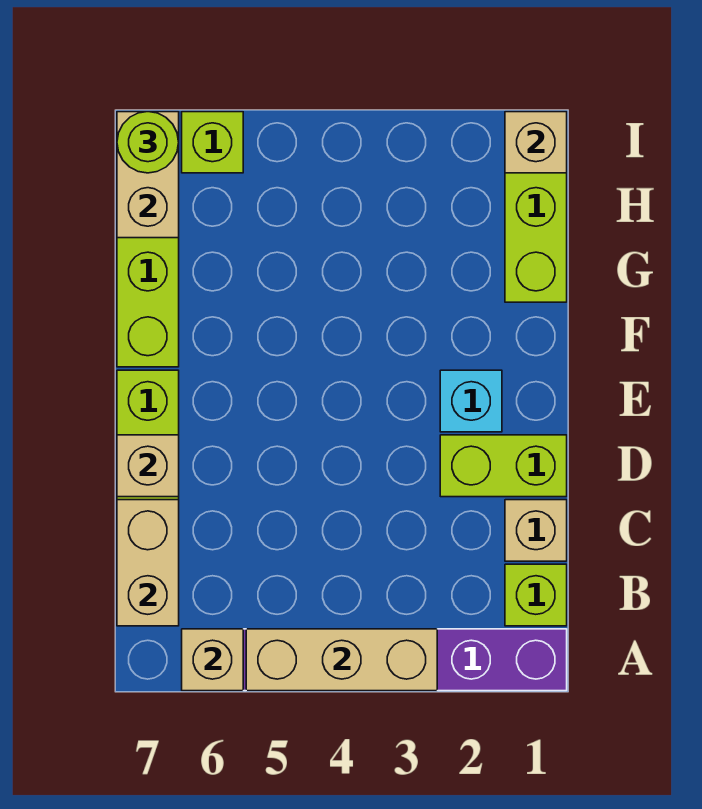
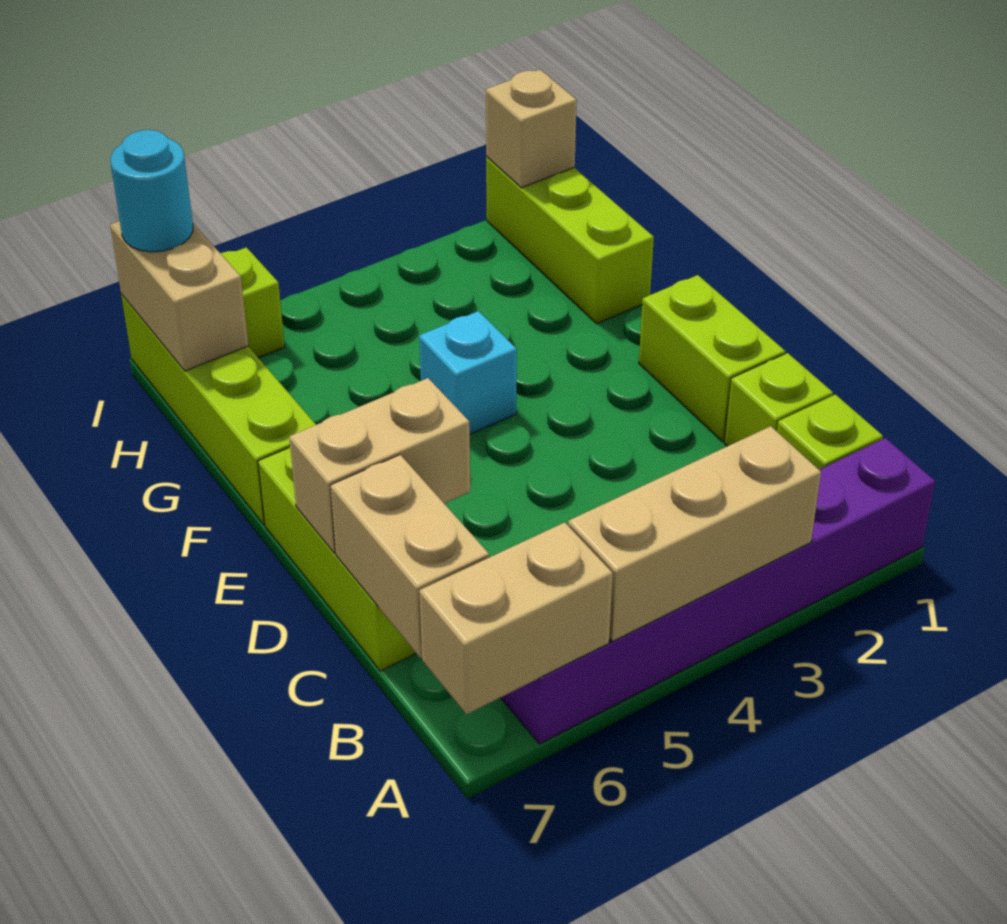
tan 1x1 brick [182,629,243,691] -> tan 1x2 brick [419,522,613,714]
tan 1x1 brick [505,500,567,561] -> lime 1x1 brick [725,353,833,446]
lime 1x2 brick [440,435,567,497] -> lime 1x2 brick turned to [639,275,785,442]
tan 1x1 brick [117,435,179,497] -> tan 1x2 brick [289,378,470,553]
cyan 1x1 brick [440,370,502,432] -> cyan 1x1 brick moved to [419,311,517,434]
lime 1x1 round brick [117,112,179,173] -> cyan 1x1 round brick [111,130,193,252]

